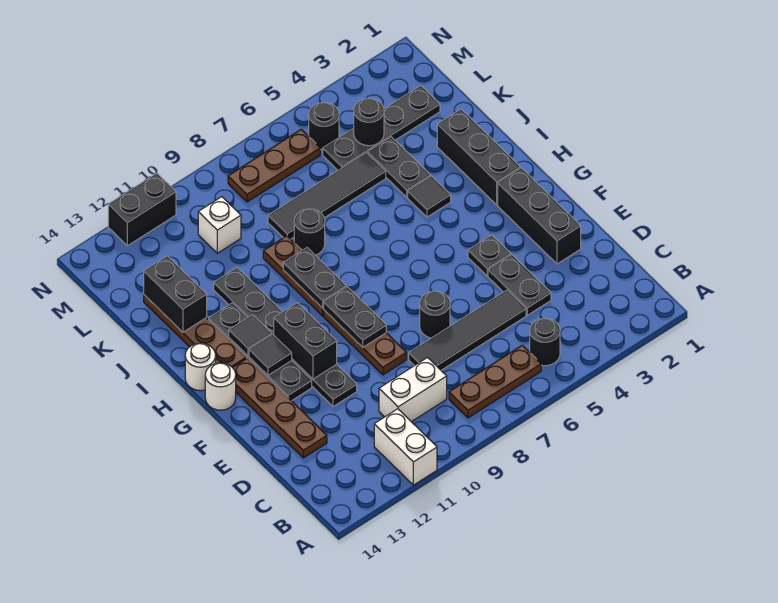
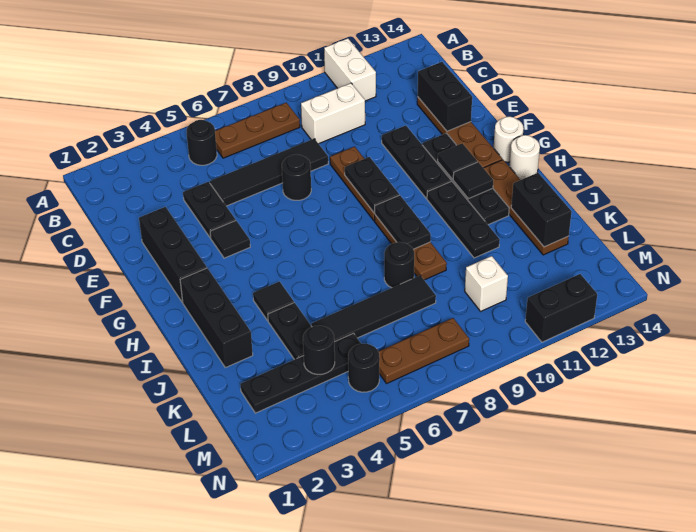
black 1x1 plate [468,235,511,276] -> black 1x1 tile [210,221,250,258]
black 1x2 brick [274,303,337,379] -> black 1x2 brick moved to [418,62,472,131]

